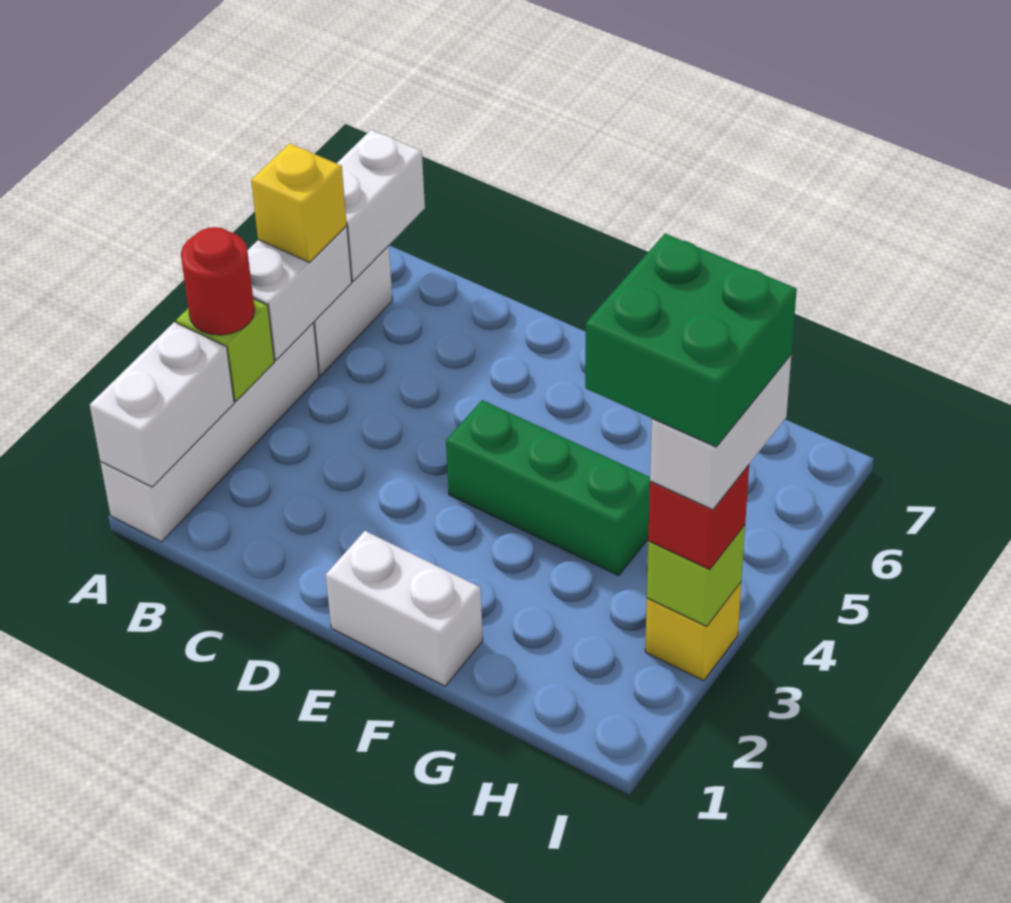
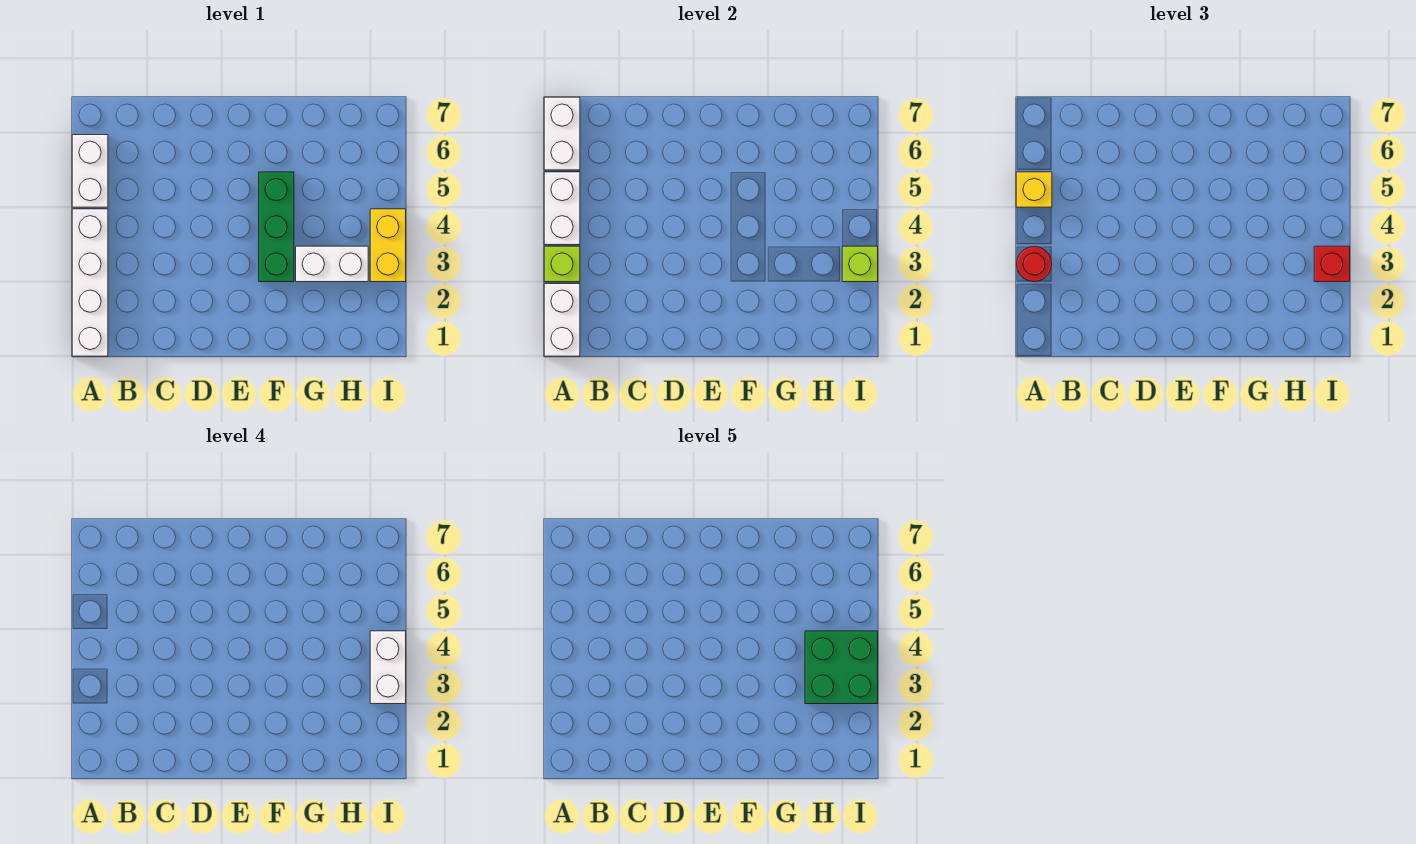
white 1x2 brick [326,531,483,686] -> white 1x2 brick moved to [296,246,368,282]
green 1x3 brick [446,400,650,576] -> green 1x3 brick turned to [259,172,294,282]
yellow 1x1 brick [645,583,741,681] -> yellow 1x2 brick [370,209,406,282]

